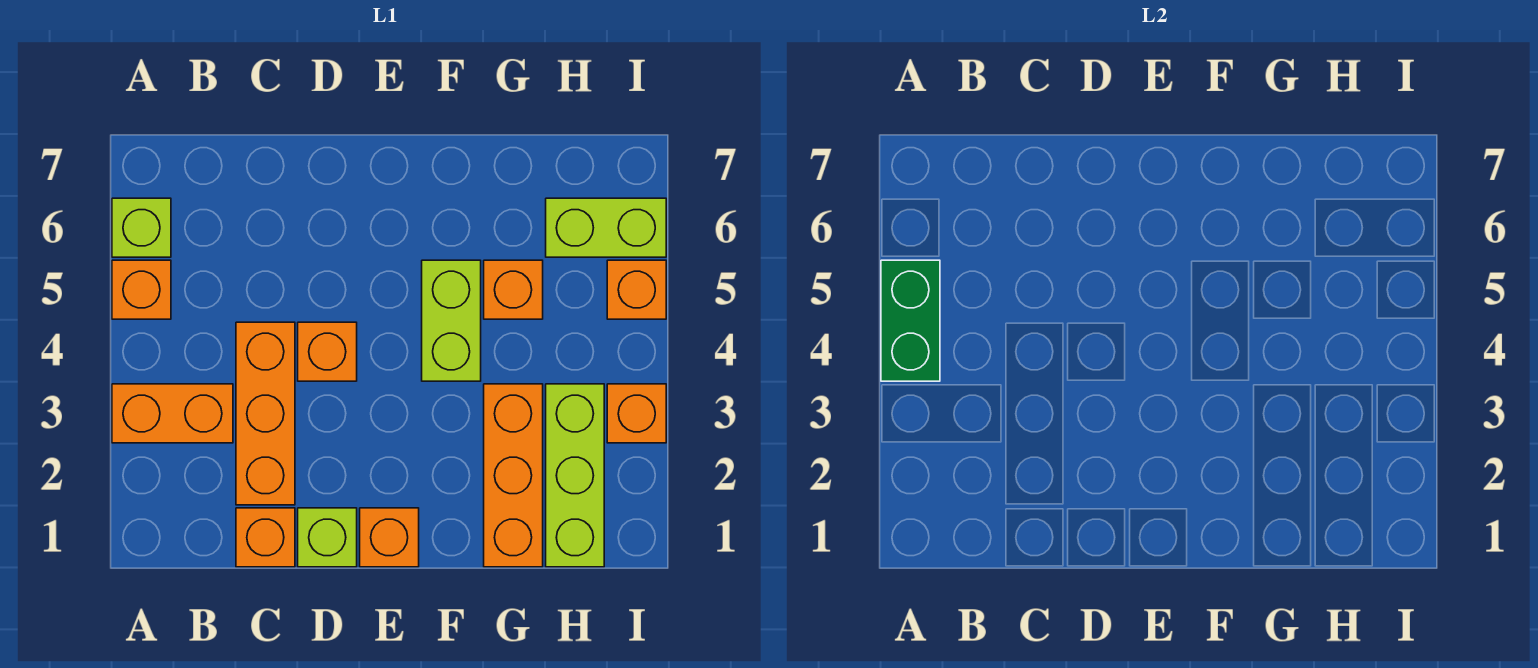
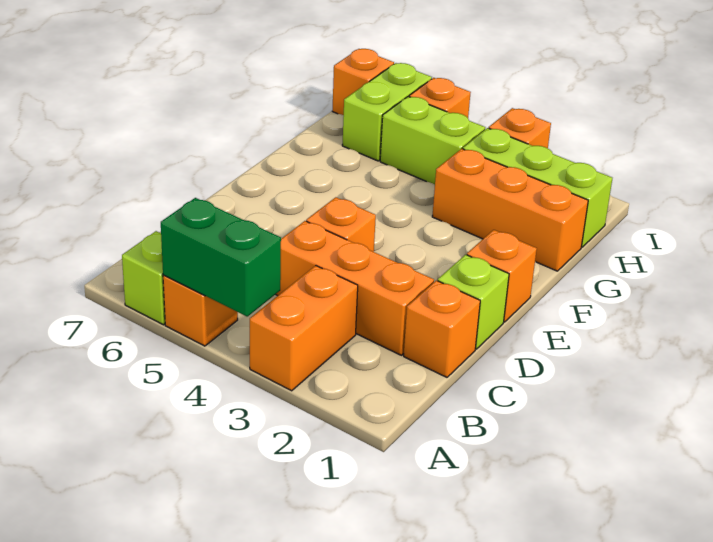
lime 1x2 brick [422,260,481,381] -> lime 1x2 brick moved to [380,97,485,184]
orange 1x1 brick [484,260,543,319] -> orange 1x1 brick moved to [332,49,394,115]

